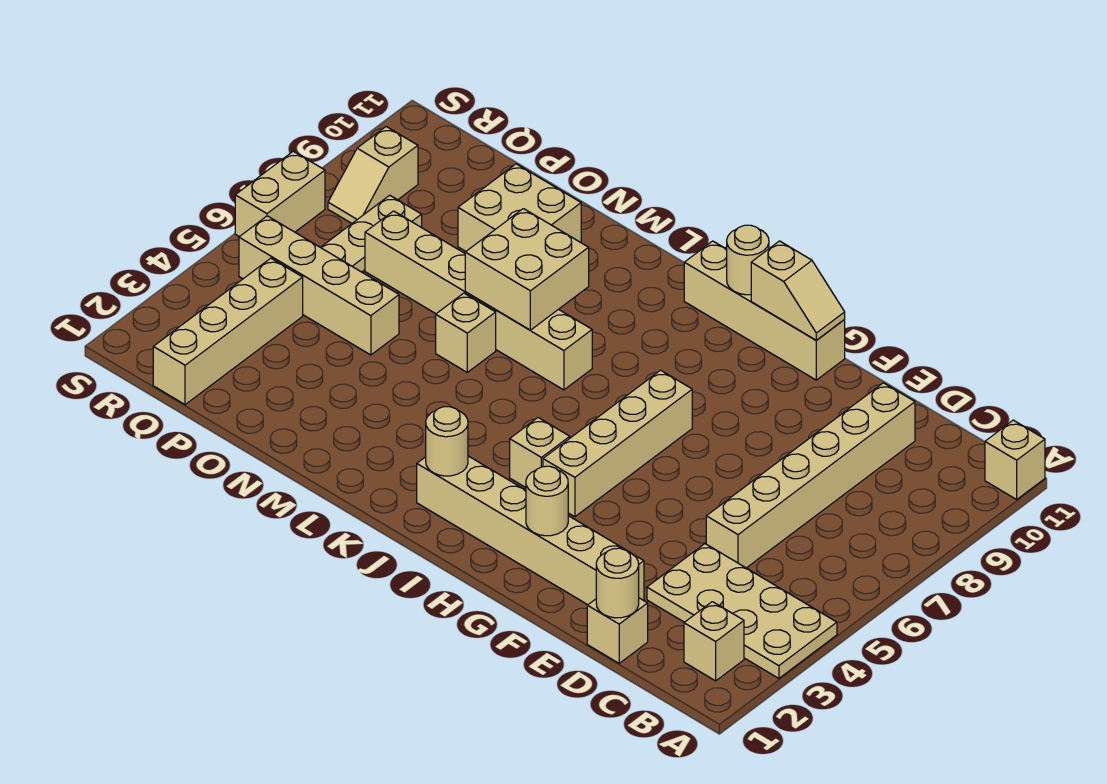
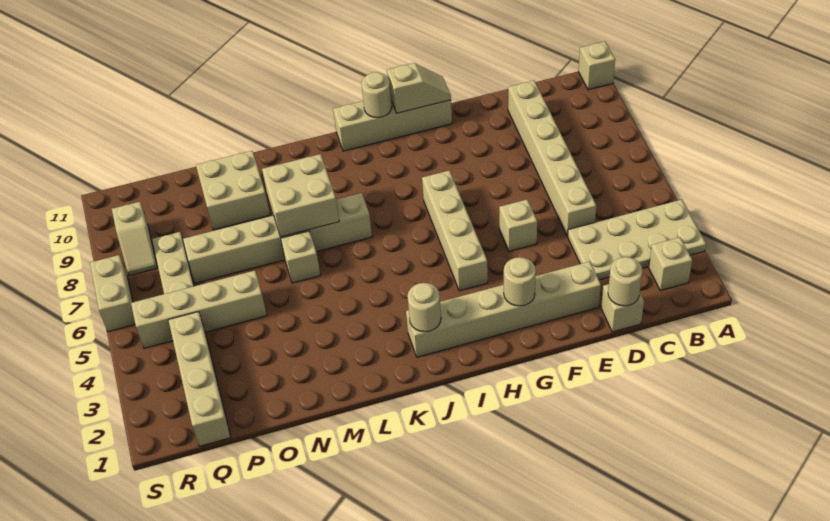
tan 1x1 brick [510,418,570,488] -> tan 1x1 brick moved to [499,200,537,251]

